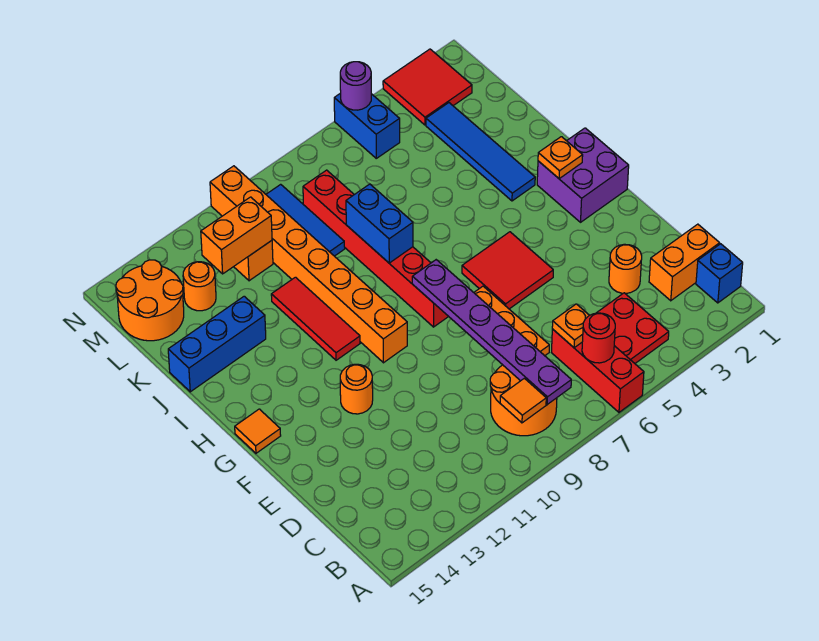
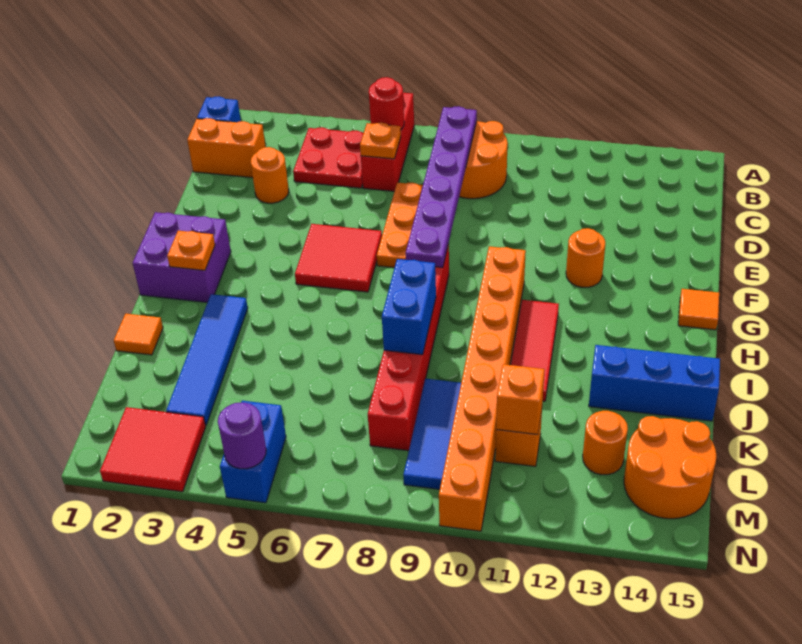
orange 1x1 tile [500,378,546,423] -> orange 1x1 tile moved to [114,314,163,355]
orange 1x2 brick [201,197,272,274] -> orange 1x1 brick [496,364,545,435]

